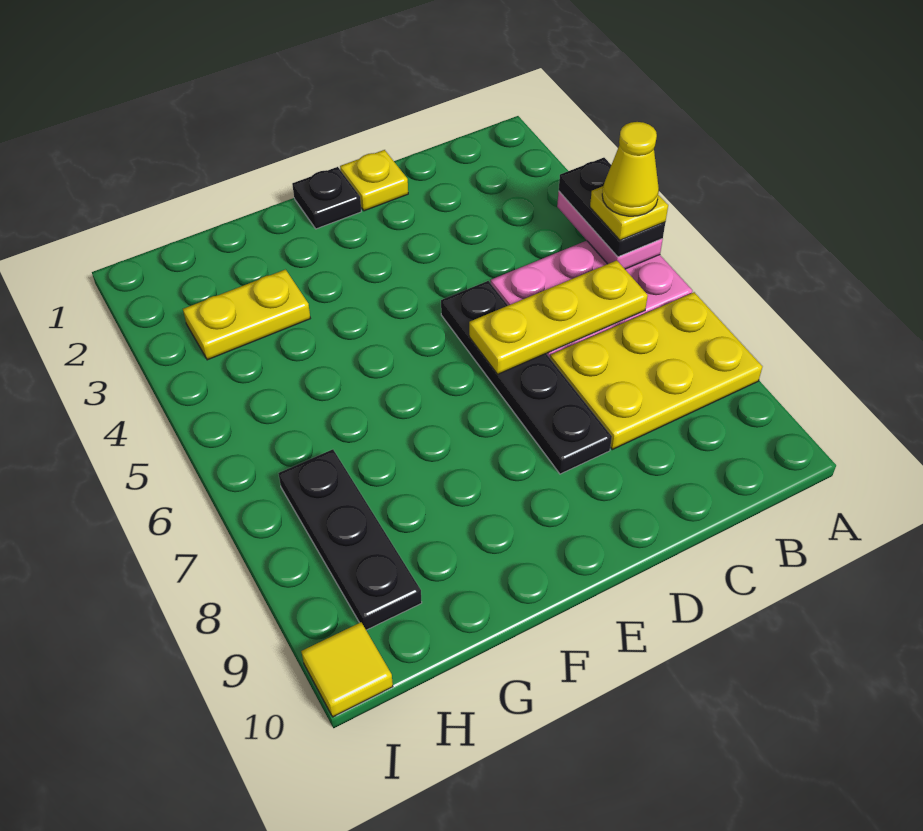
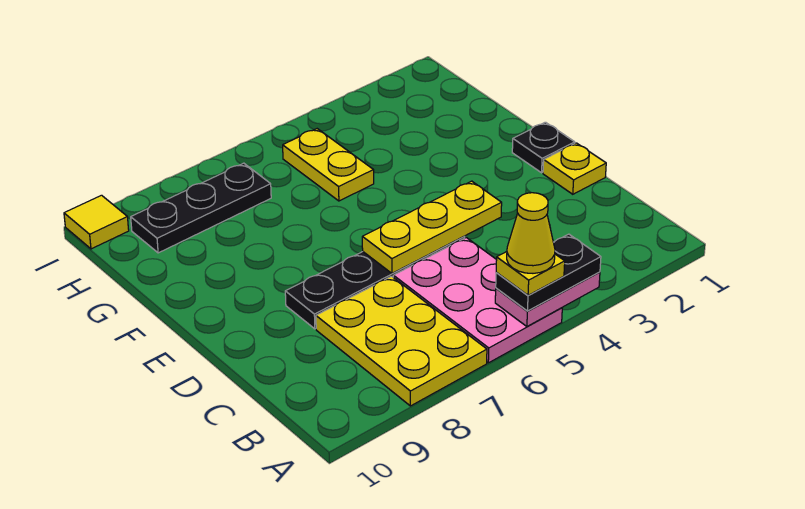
yellow 1x3 plate [469,260,648,374] -> yellow 1x3 plate turned to [362,181,502,273]
yellow 1x2 plate [183,270,310,360] -> yellow 1x2 plate moved to [283,129,374,201]

